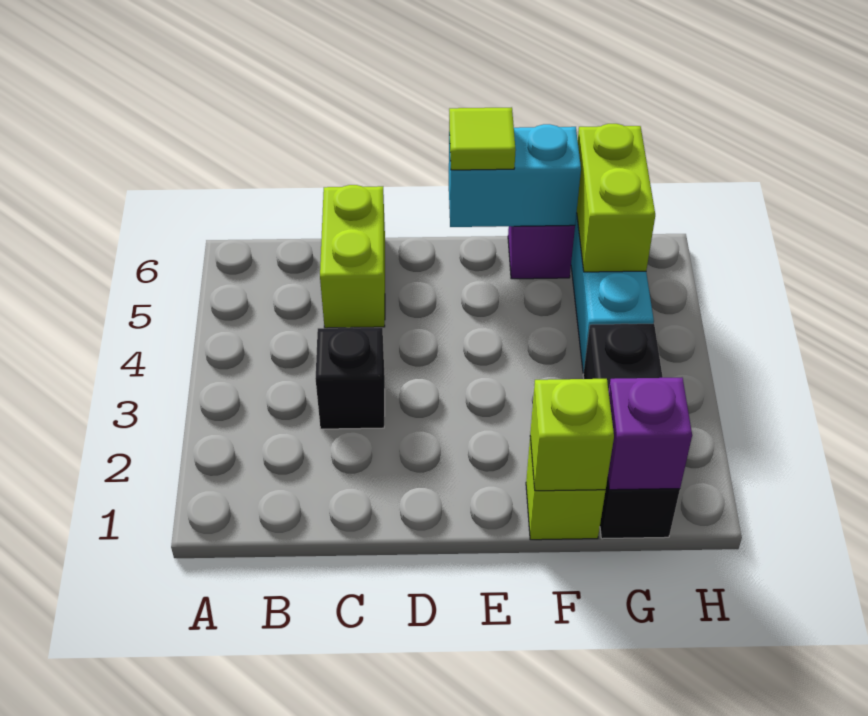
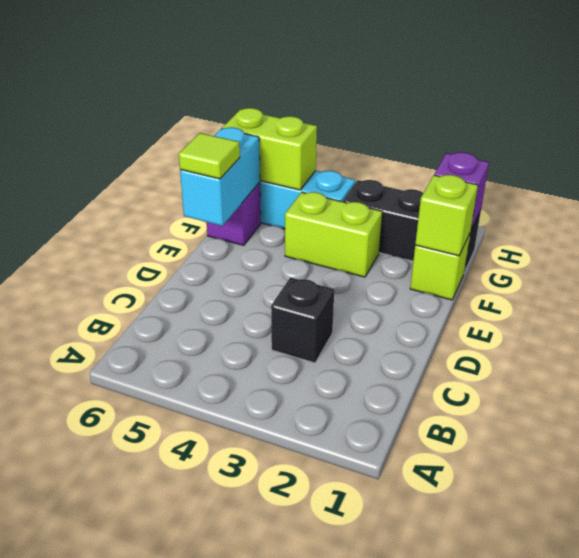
lime 1x2 brick [320,185,385,328] -> lime 1x2 brick moved to [285,192,382,277]

